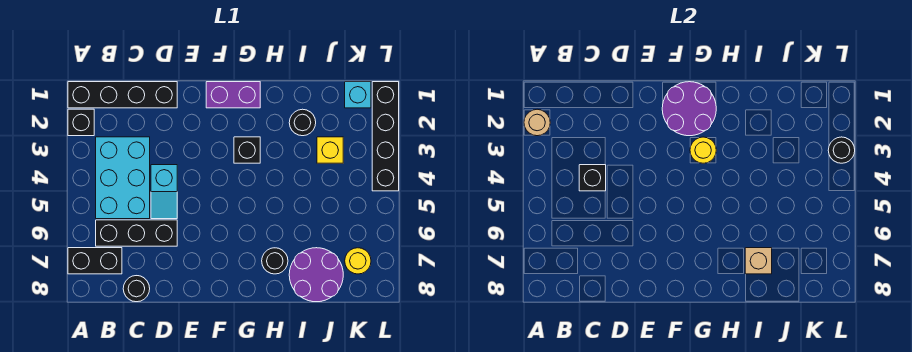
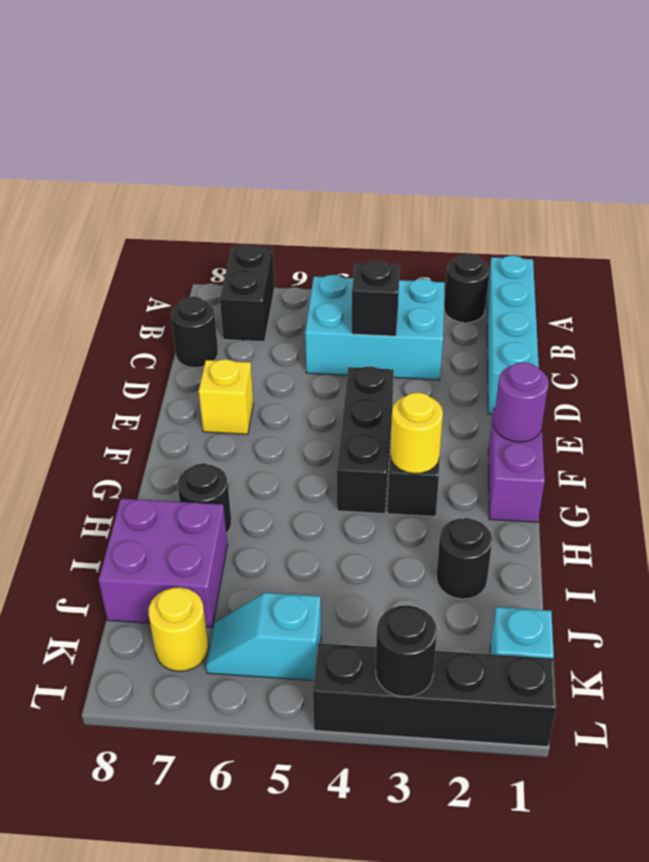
black 1x4 brick [68,82,177,108] -> cyan 1x4 brick [487,255,539,414]
black 1x1 brick [68,109,94,136] -> black 1x1 round brick [444,253,489,323]
tan 1x1 round brick [524,109,550,136] -> none
black 1x3 brick [96,220,177,246] -> black 1x3 brick moved to [337,366,394,514]
cyan 1x2 slope [151,165,177,219] -> cyan 1x2 slope moved to [206,593,321,681]
purple 2x2 round brick [662,82,716,136] -> purple 1x1 round brick [494,362,549,442]
purple 2x2 round brick [289,248,343,302] -> purple 2x2 brick [99,498,228,627]
tan 1x1 brick [745,248,772,274] -> none
yellow 1x1 brick [317,137,343,163] -> yellow 1x1 brick moved to [199,359,253,434]

